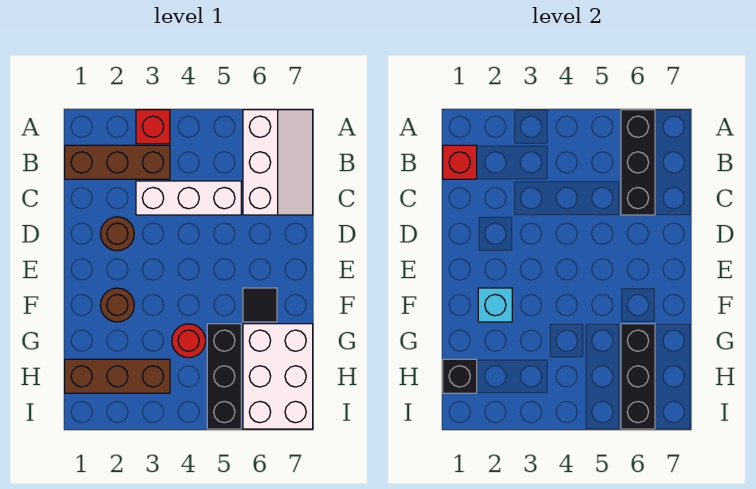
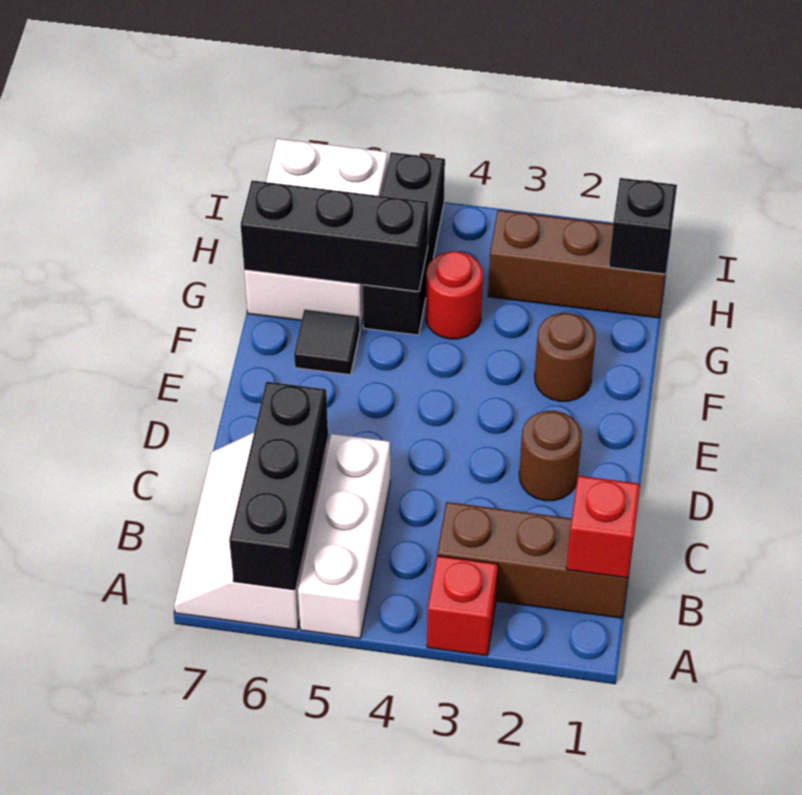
white 1x3 brick [136,181,241,215] -> white 1x3 brick turned to [298,434,390,638]
cyan 1x1 brick [478,288,512,322] -> none
black 1x3 brick [621,324,655,429] -> black 1x3 brick turned to [241,181,428,291]

